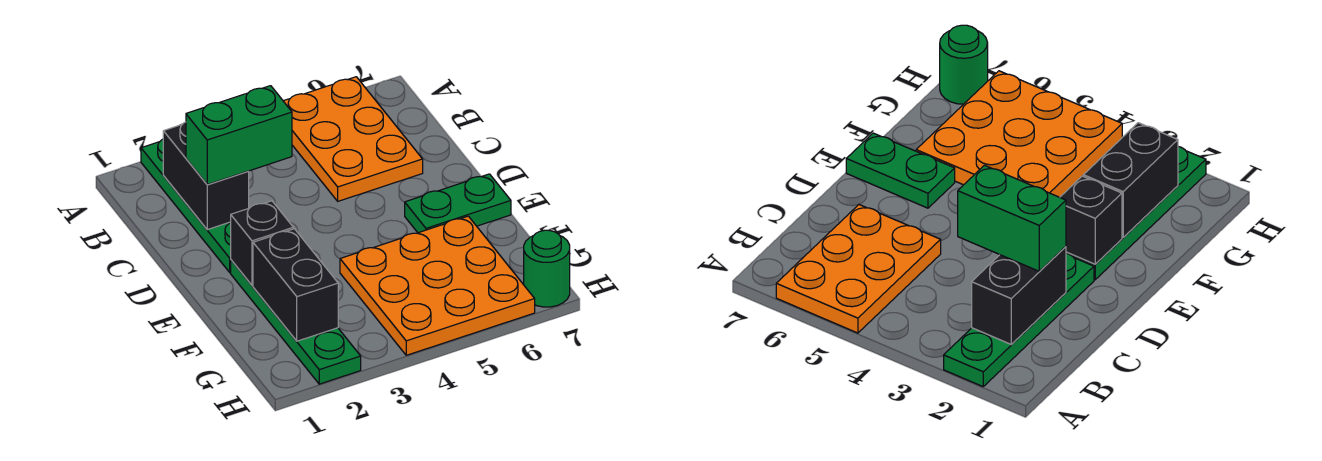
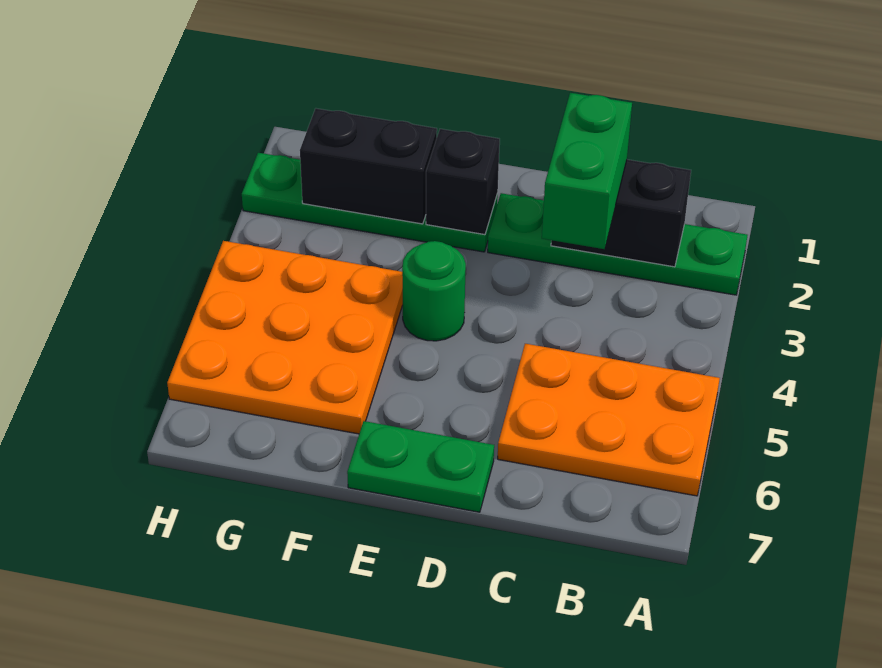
green 1x2 plate [405,174,511,233] -> green 1x2 plate turned to [347,421,494,512]
green 1x1 round brick [524,230,570,307] -> green 1x1 round brick moved to [402,241,466,341]

